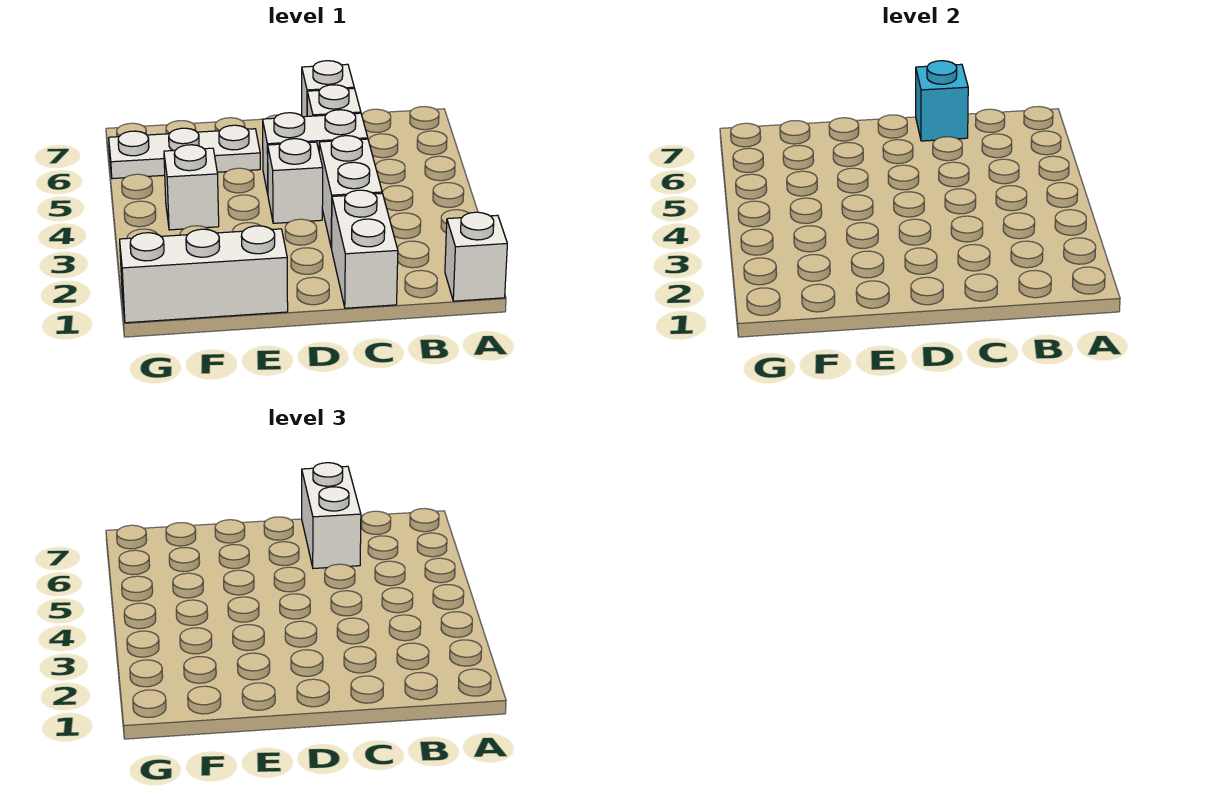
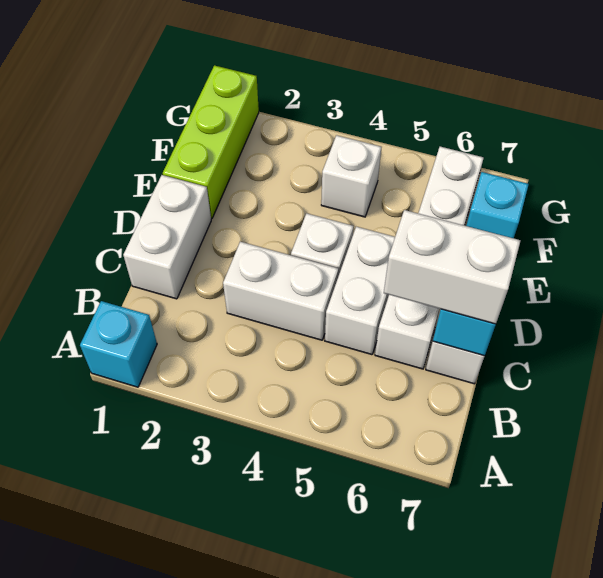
white 1x1 brick [445,212,507,301] -> cyan 1x1 brick [80,301,157,387]
white 1x2 brick [332,190,398,308] -> white 1x2 brick turned to [123,175,211,299]
white 1x3 brick [120,226,288,323] -> lime 1x3 brick [163,65,259,219]
none -> cyan 1x1 brick [466,172,529,238]

